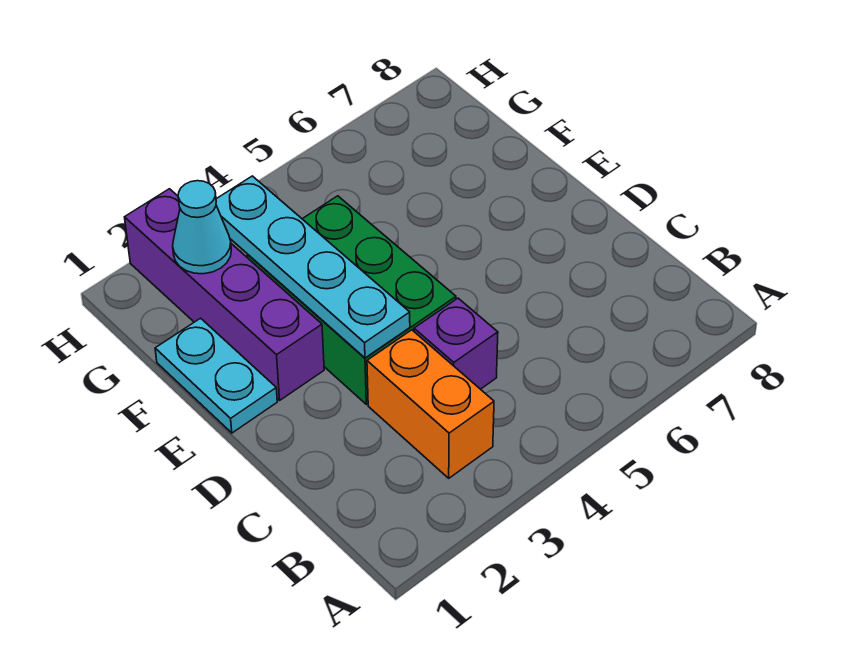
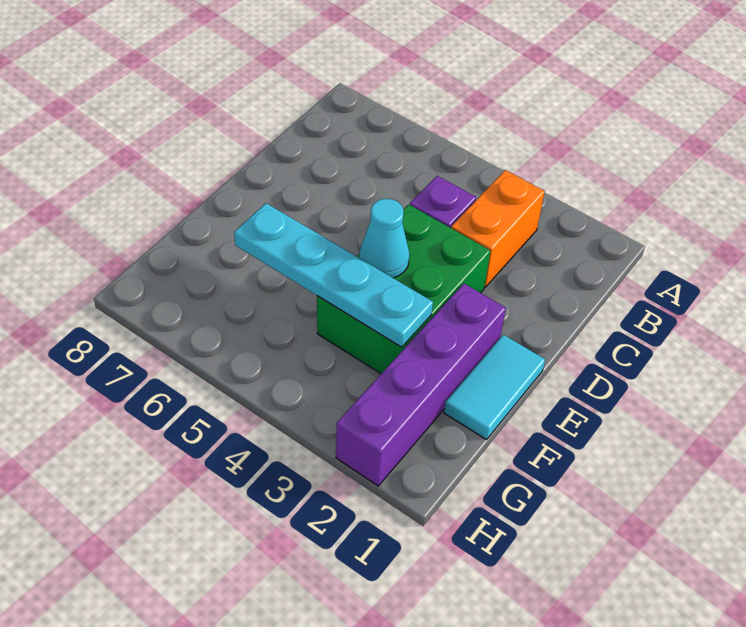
cyan 1x4 plate [216,176,410,358] -> cyan 1x4 plate turned to [234,203,433,347]
cyan 1x2 plate [155,318,277,433] -> cyan 1x2 tile [444,335,545,440]
cyan 1x1 cone [173,181,231,274] -> cyan 1x1 cone moved to [359,199,409,278]

